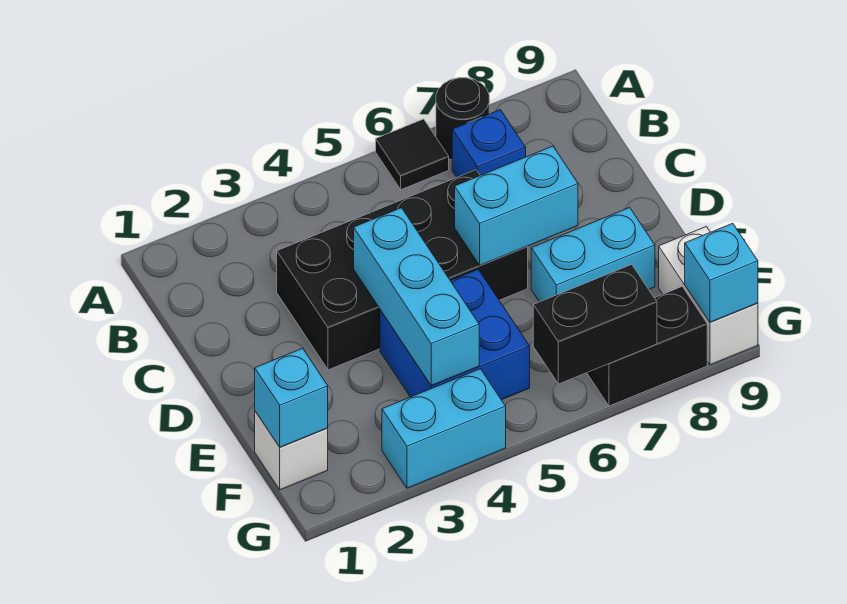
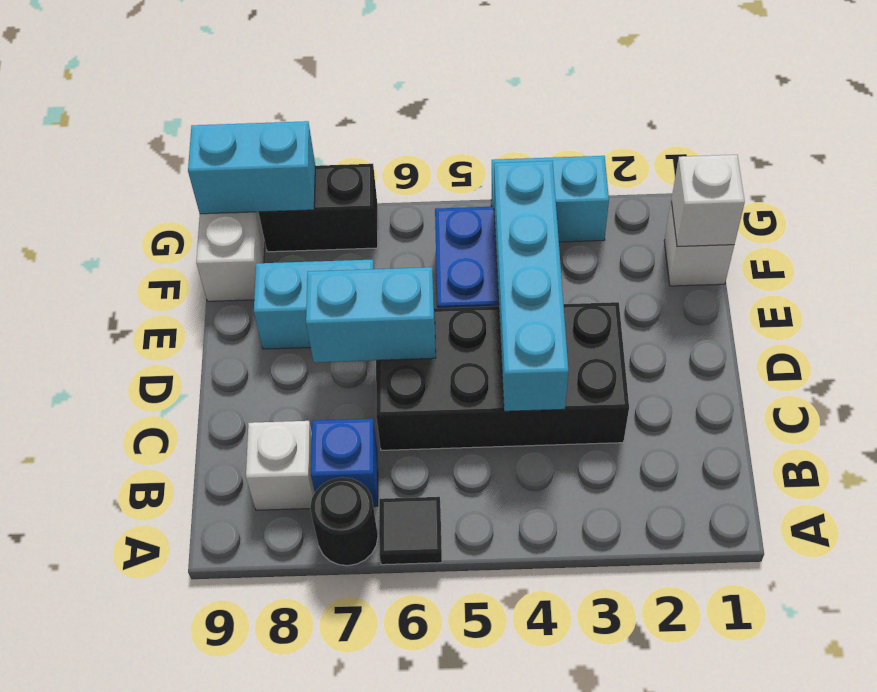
none -> white 1x1 brick [246,421,315,510]
cyan 1x3 brick [354,208,479,386] -> cyan 1x4 brick [494,161,569,411]
cyan 1x1 brick [255,348,328,447] -> white 1x1 brick [671,155,745,247]
black 1x2 brick [533,265,657,384] -> none
cyan 1x1 brick [685,223,758,322] -> cyan 1x2 brick [188,121,315,214]

